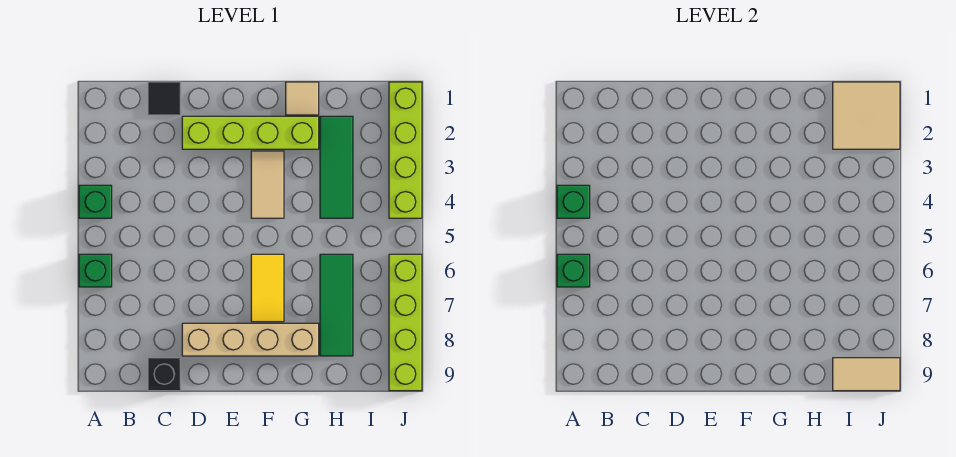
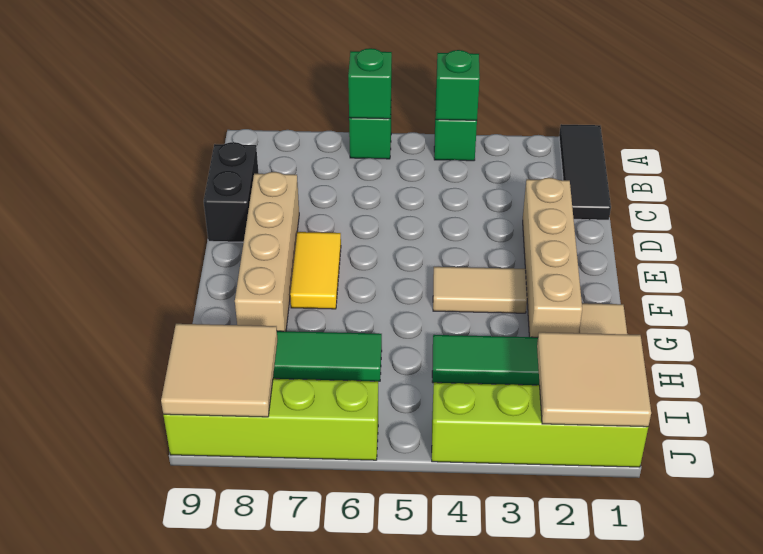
black 1x1 tile [148,82,181,115] -> black 1x3 tile [559,124,611,220]
black 1x1 brick [148,358,181,391] -> black 1x2 brick [204,142,259,242]
lime 1x4 brick [182,116,319,149] -> tan 1x4 brick [523,178,582,337]
yellow 1x2 tile [251,254,284,322] -> yellow 1x2 tile turned to [290,232,341,309]
tan 1x2 tile [833,358,900,391] -> tan 2x2 tile [161,324,278,417]

